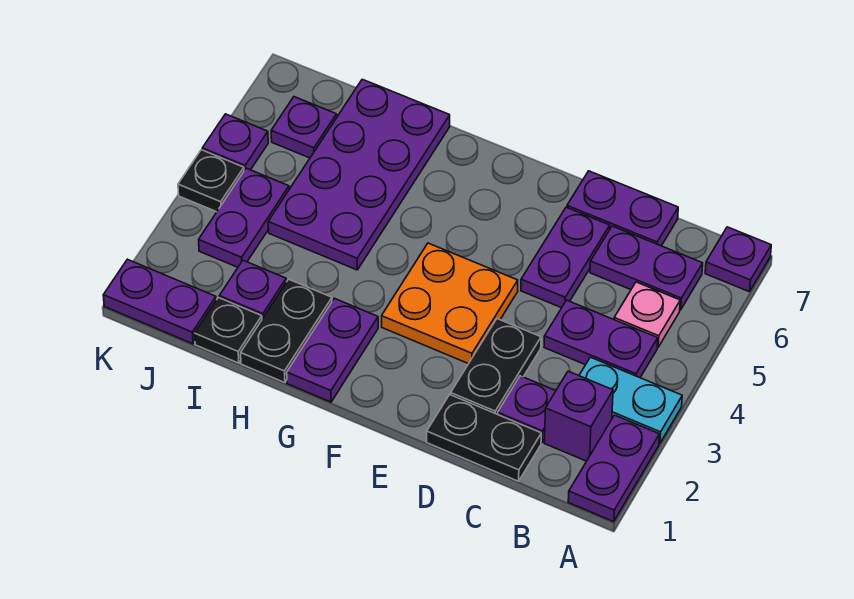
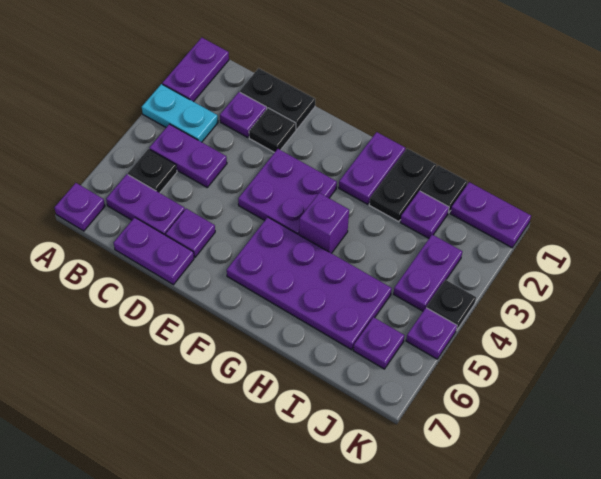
purple 1x1 brick [544,371,613,461] -> purple 1x1 brick moved to [299,193,349,253]
pink 1x1 plate [614,282,680,347] -> black 1x1 plate [128,149,177,193]
black 1x2 plate [451,319,541,414] -> black 1x1 plate [249,108,296,153]
purple 1x2 plate [521,207,610,308] -> purple 1x1 plate [166,209,215,257]
orange 2x2 plate [382,243,518,364] -> purple 2x2 plate [238,149,337,235]
purple 2x4 plate [268,79,450,270] -> purple 2x4 plate turned to [227,217,392,350]

